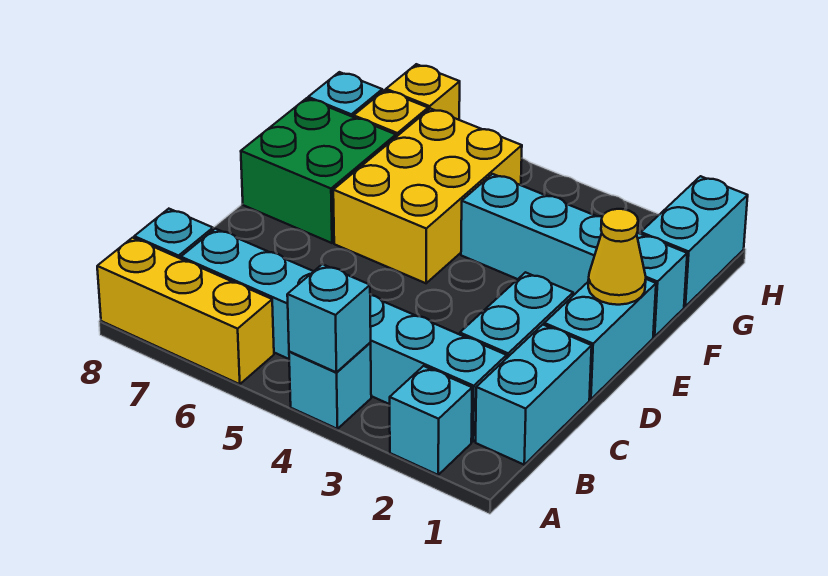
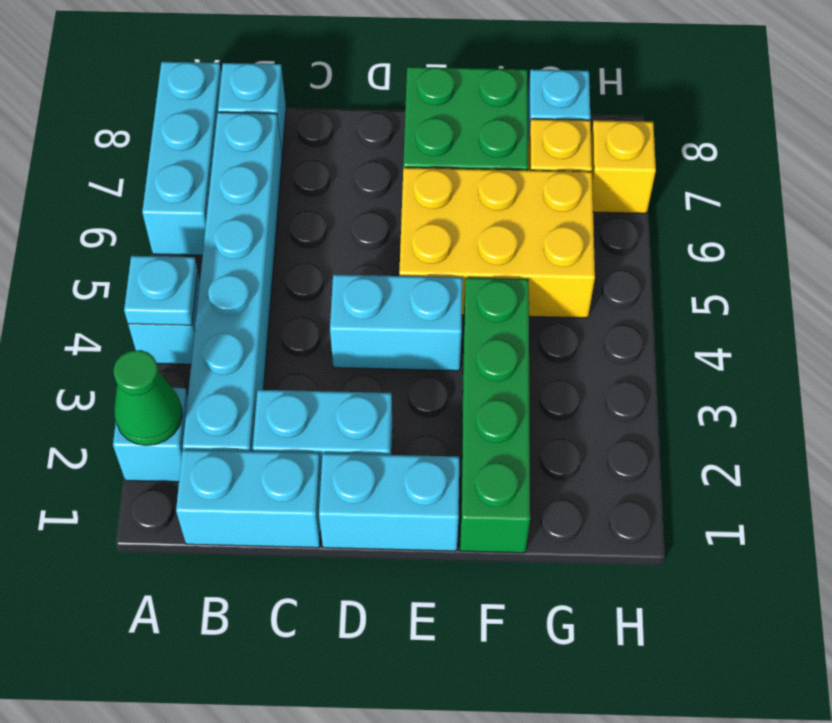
none -> green 1x1 cone [114,350,182,445]
cyan 1x1 brick [287,264,371,372] -> cyan 1x1 plate [124,256,198,325]
yellow 1x3 brick [97,238,274,384] -> cyan 1x3 brick [142,62,221,255]
yellow 1x1 cone [588,209,646,305] -> none
cyan 1x4 brick [461,174,687,337] -> green 1x4 brick [460,278,530,553]
cyan 1x2 brick [641,176,748,306] -> cyan 1x2 brick moved to [330,274,462,371]

